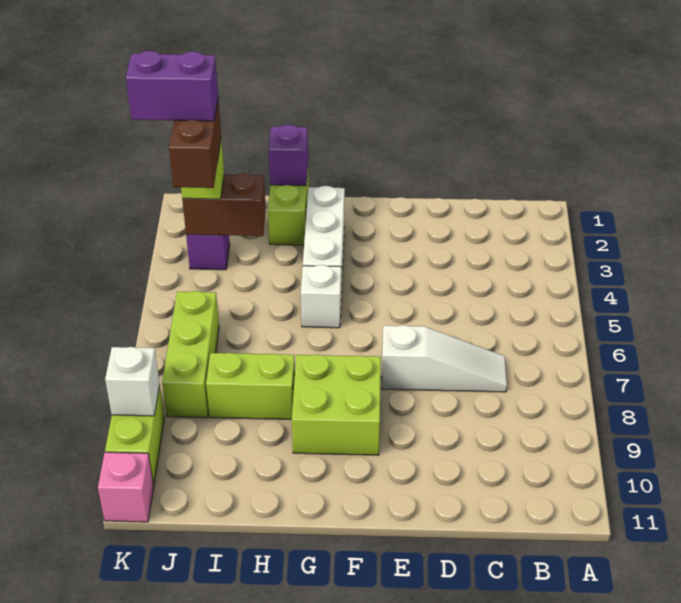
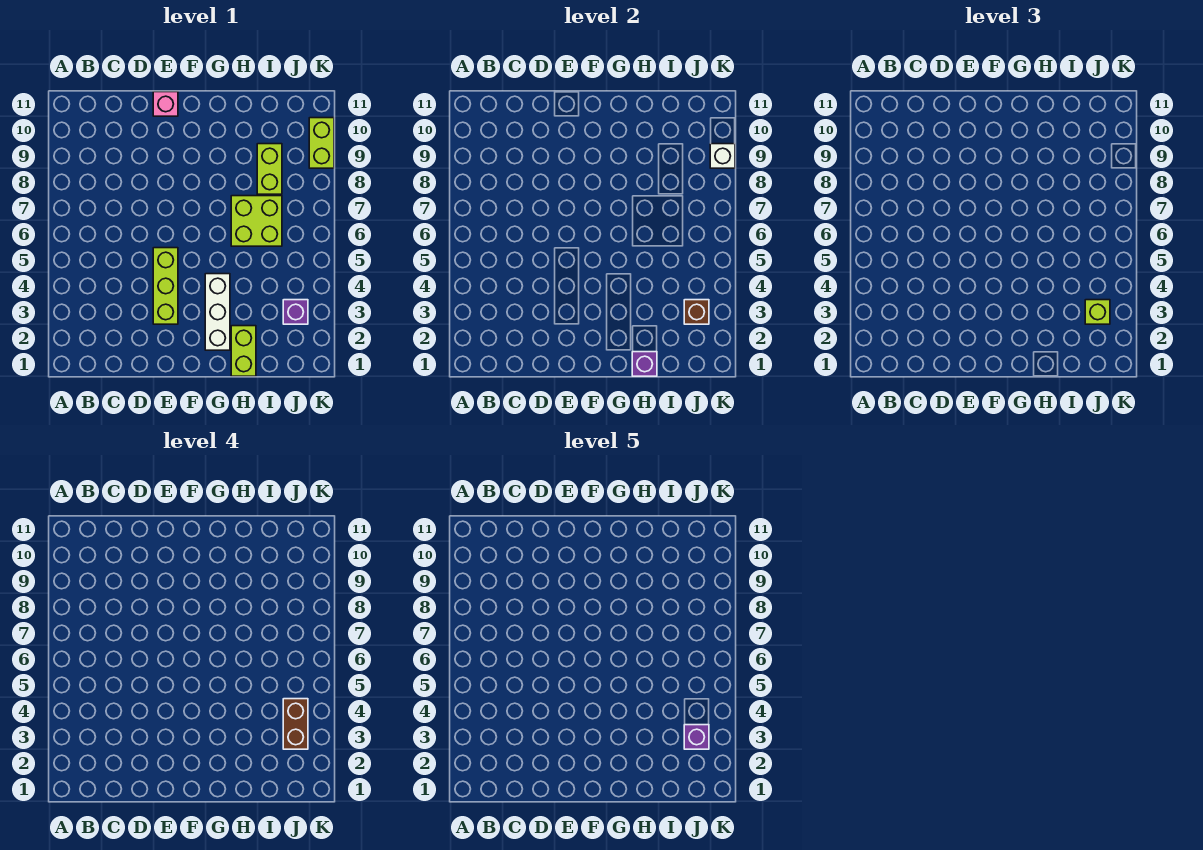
white 1x3 slope [382,325,507,392] -> none
lime 2x2 brick [292,355,381,455] -> lime 2x2 brick moved to [231,196,282,246]
white 1x1 brick [301,265,341,328] -> none
lime 1x2 brick [206,353,295,419] -> lime 1x2 brick turned to [257,144,282,194]
brown 1x2 brick [182,173,266,236] -> brown 1x1 brick [684,300,709,324]
purple 1x2 brick [126,51,218,121] -> purple 1x1 brick [684,725,709,749]
lime 1x3 brick [162,291,219,418] -> lime 1x3 brick moved to [153,248,178,324]
pink 1x1 brick [98,452,154,522] -> pink 1x1 brick moved to [153,92,178,116]

